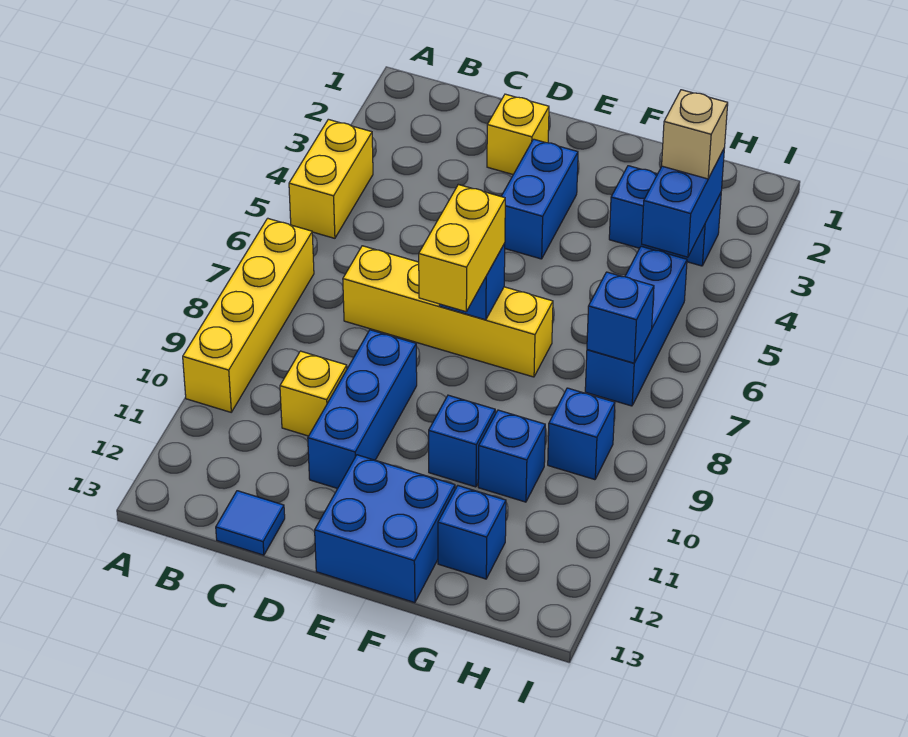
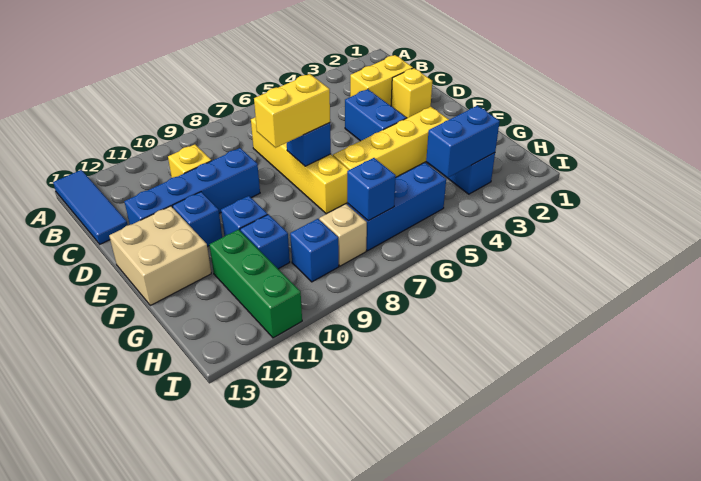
yellow 1x2 brick [289,119,373,238] -> yellow 1x2 brick moved to [350,55,413,106]
yellow 1x4 brick [183,218,314,412] -> yellow 1x4 brick moved to [333,107,449,177]
blue 1x1 tile [216,491,285,555] -> blue 1x3 tile [53,170,128,244]
blue 1x3 brick [308,330,417,489] -> blue 1x4 brick [124,148,260,225]
blue 1x2 brick [501,139,578,259] -> blue 1x2 brick turned to [345,89,406,141]
blue 2x2 brick [315,455,455,603] -> tan 2x2 brick [109,206,211,305]
none -> green 1x3 brick [209,230,302,338]
blue 1x1 brick [438,486,506,579] -> blue 1x1 brick moved to [173,192,222,247]
tan 1x1 brick [662,90,728,179] -> tan 1x1 brick moved to [319,204,367,266]

